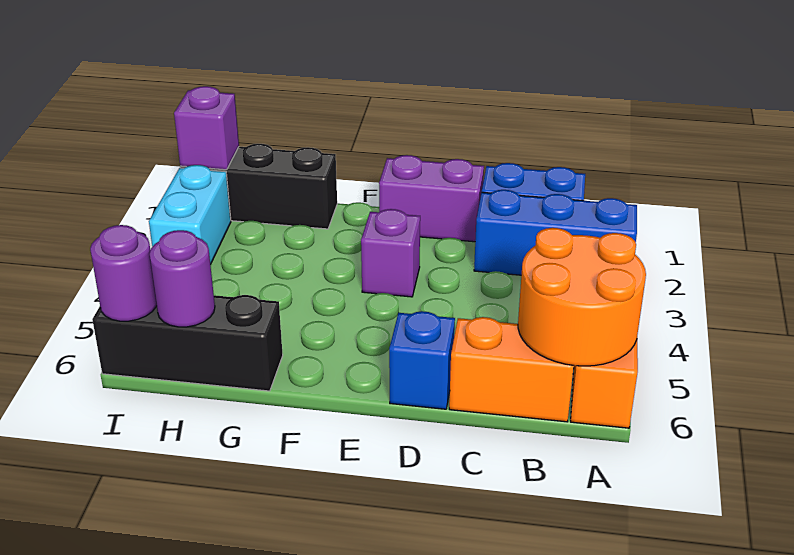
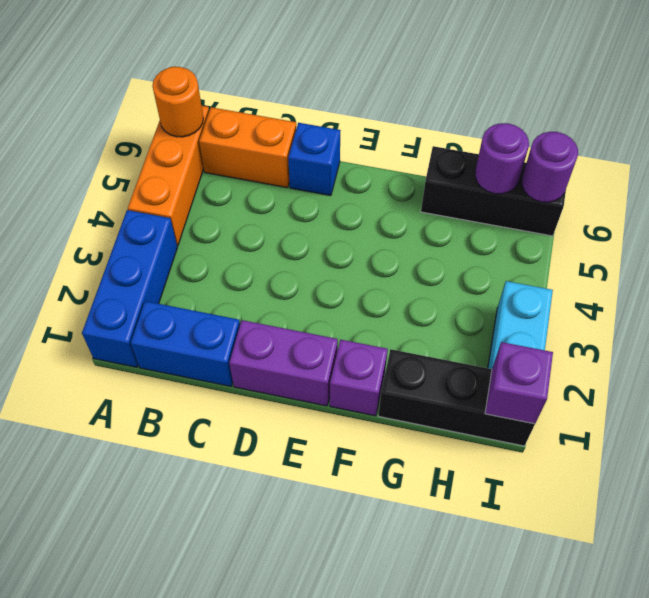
blue 1x3 brick [474,190,637,275] -> blue 1x3 brick turned to [82,210,177,367]
orange 2x2 round brick [518,228,646,366] -> orange 1x1 round brick [152,67,203,137]
purple 1x1 brick [361,209,420,297] -> purple 1x1 brick moved to [330,340,388,416]

